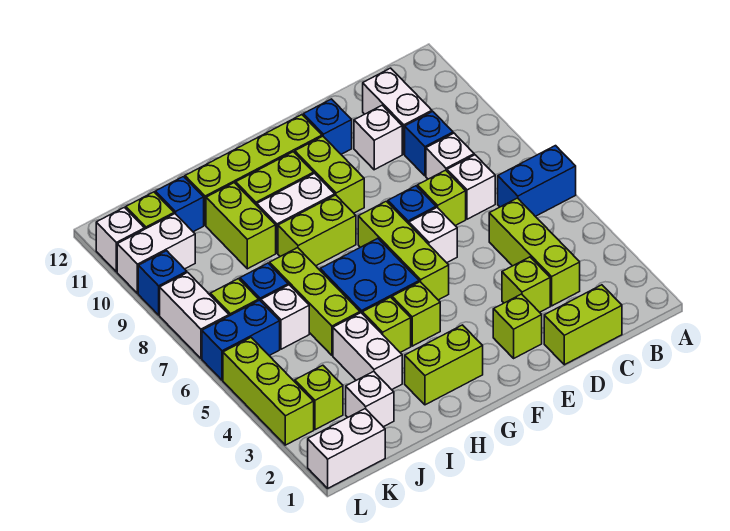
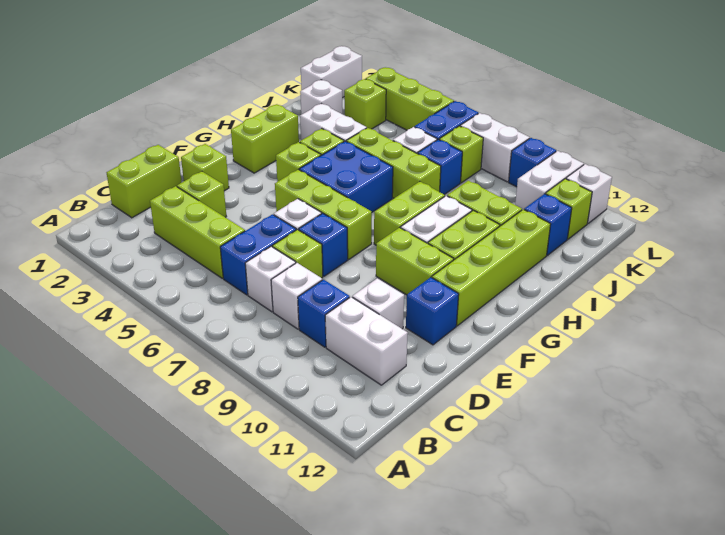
blue 1x2 brick [498,146,576,216] -> blue 1x2 brick moved to [220,214,296,295]

